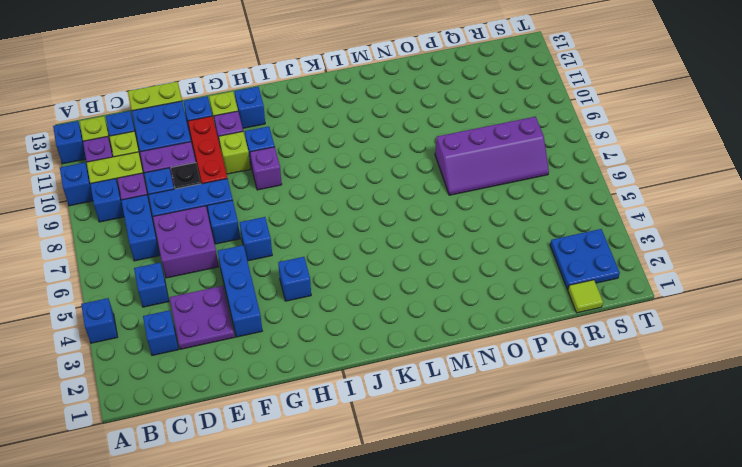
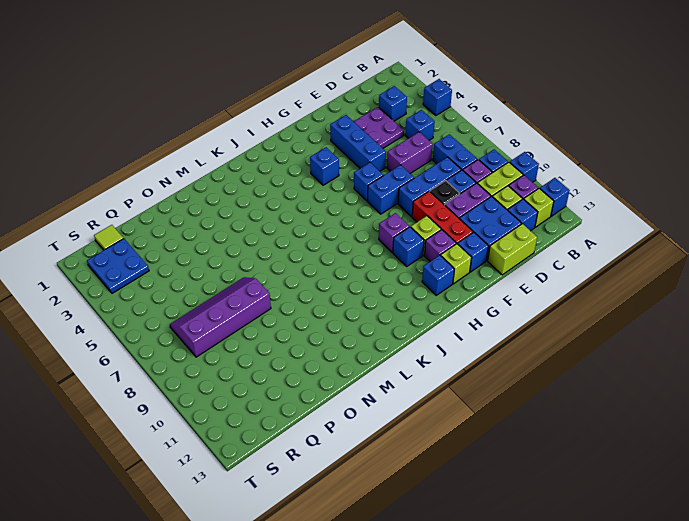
purple 2x2 brick [153,206,219,278] -> purple 1x2 brick [387,132,433,173]
blue 1x1 brick [207,200,240,244] -> blue 1x2 brick [368,165,414,214]

